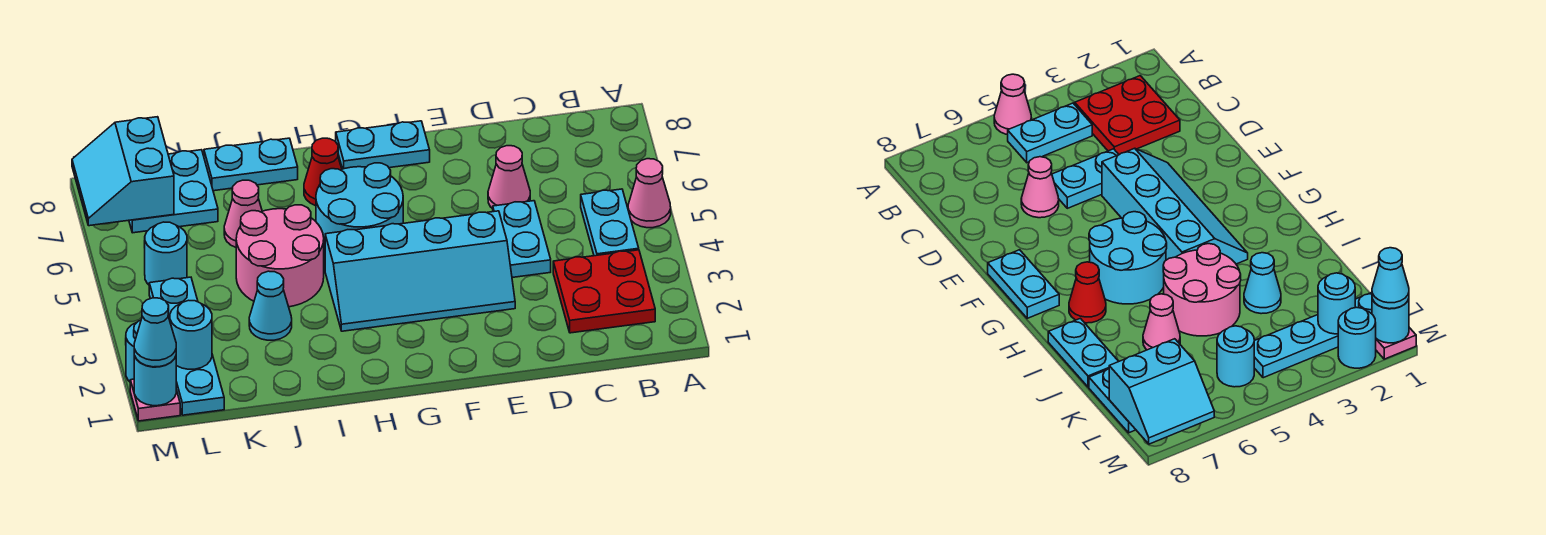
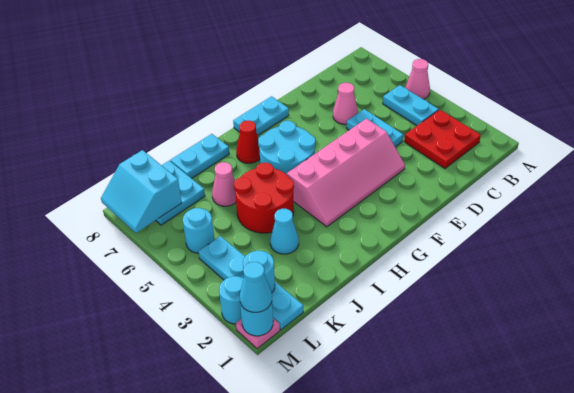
cyan 2x4 slope [325,211,515,331] -> pink 2x4 slope [287,119,405,227]
pink 2x2 round brick [236,205,324,307] -> red 2x2 round brick [234,163,294,233]

